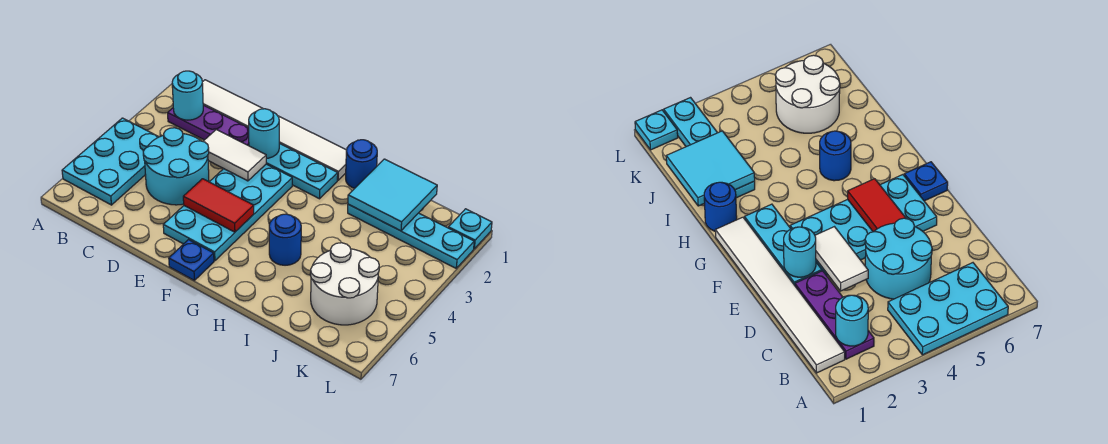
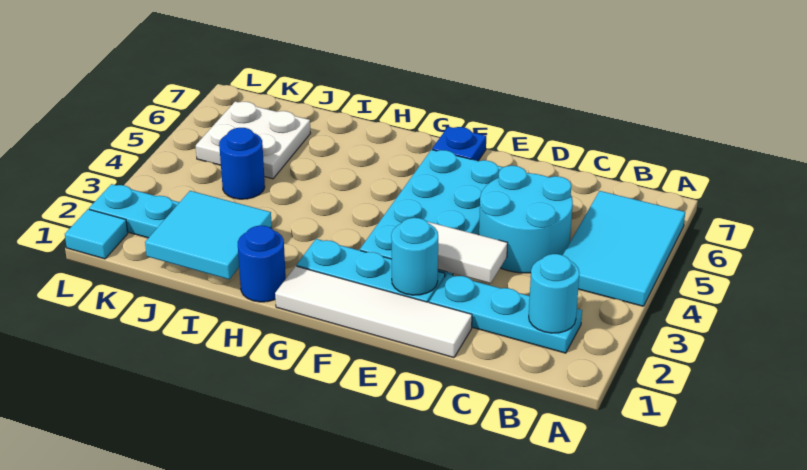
cyan 2x3 plate [62,118,158,205] -> cyan 2x3 tile [563,191,685,306]
white 1x6 tile [202,80,347,180] -> white 1x4 tile [275,266,472,358]
purple 1x3 plate [168,105,249,146] -> cyan 1x3 plate [429,274,582,353]
red 1x2 tile [183,179,254,232] -> none
blue 1x1 round brick [269,214,301,265] -> blue 1x1 round brick moved to [219,128,265,199]
white 2x2 round brick [310,243,379,325] -> white 2x2 plate [196,101,310,179]
cyan 1x1 plate [448,209,492,249] -> cyan 1x1 tile [65,209,128,259]

